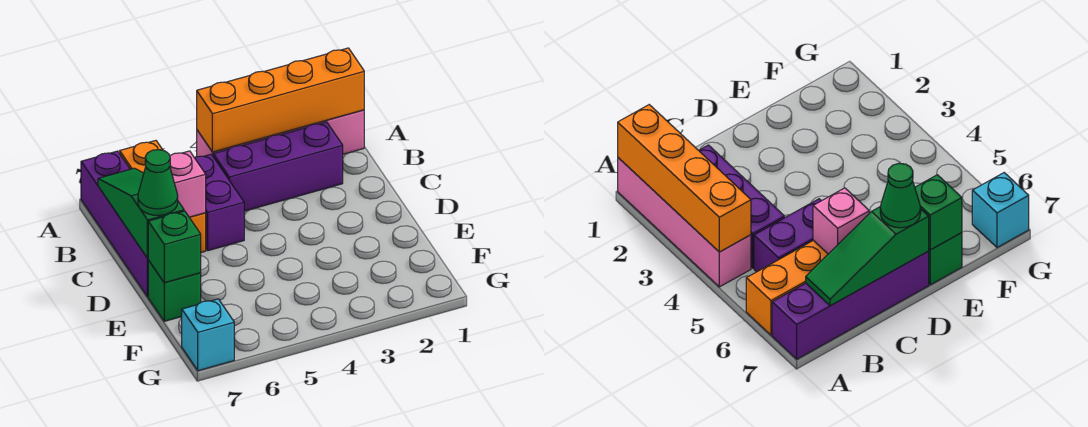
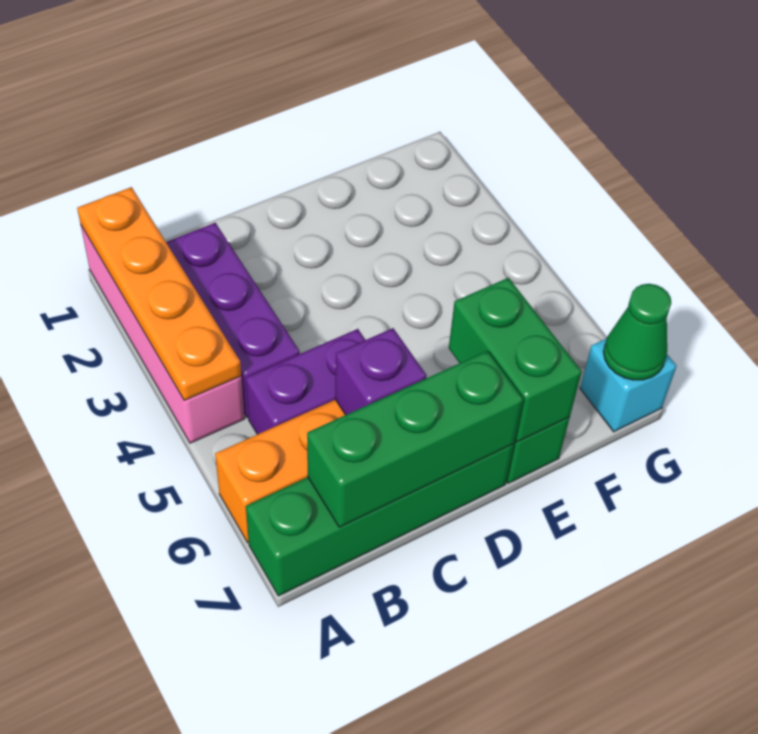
orange 1x4 brick [197,48,364,152] -> orange 1x4 plate [77,187,241,400]
purple 1x4 brick [81,151,148,297] -> green 1x4 brick [246,444,514,596]
green 1x3 slope [98,168,184,258] -> green 1x3 brick [307,351,523,527]
pink 1x1 brick [170,151,206,217] -> purple 1x1 brick [335,328,427,415]
green 1x1 cone [138,150,178,215] -> green 1x1 cone moved to [603,284,671,380]
green 1x1 brick [148,211,201,283] -> green 1x2 brick [449,278,582,442]

